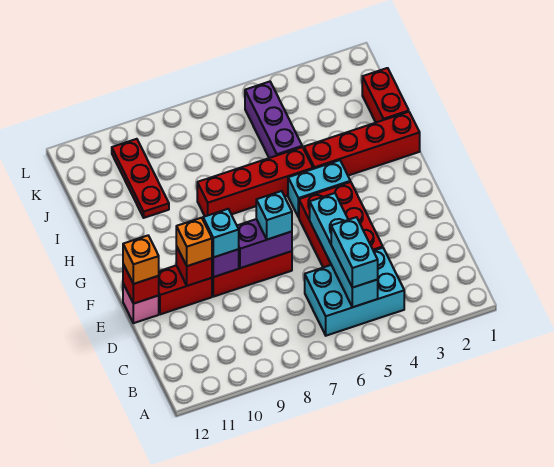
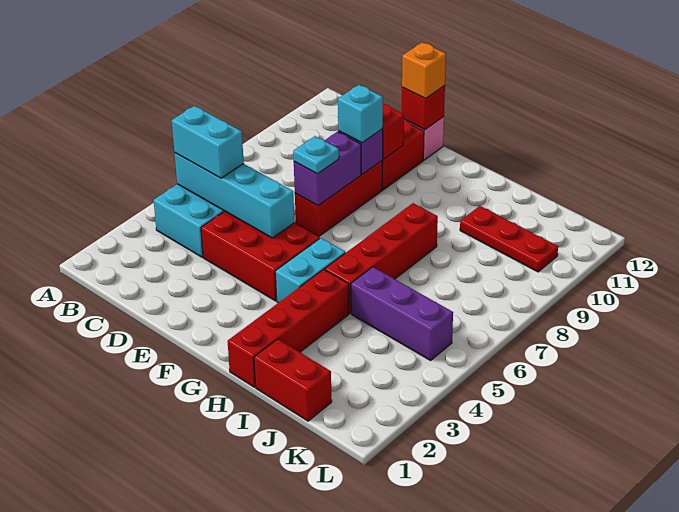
cyan 1x1 brick [256,191,292,240] -> cyan 1x1 plate [293,136,339,174]
orange 1x1 brick [176,218,212,266] -> none

